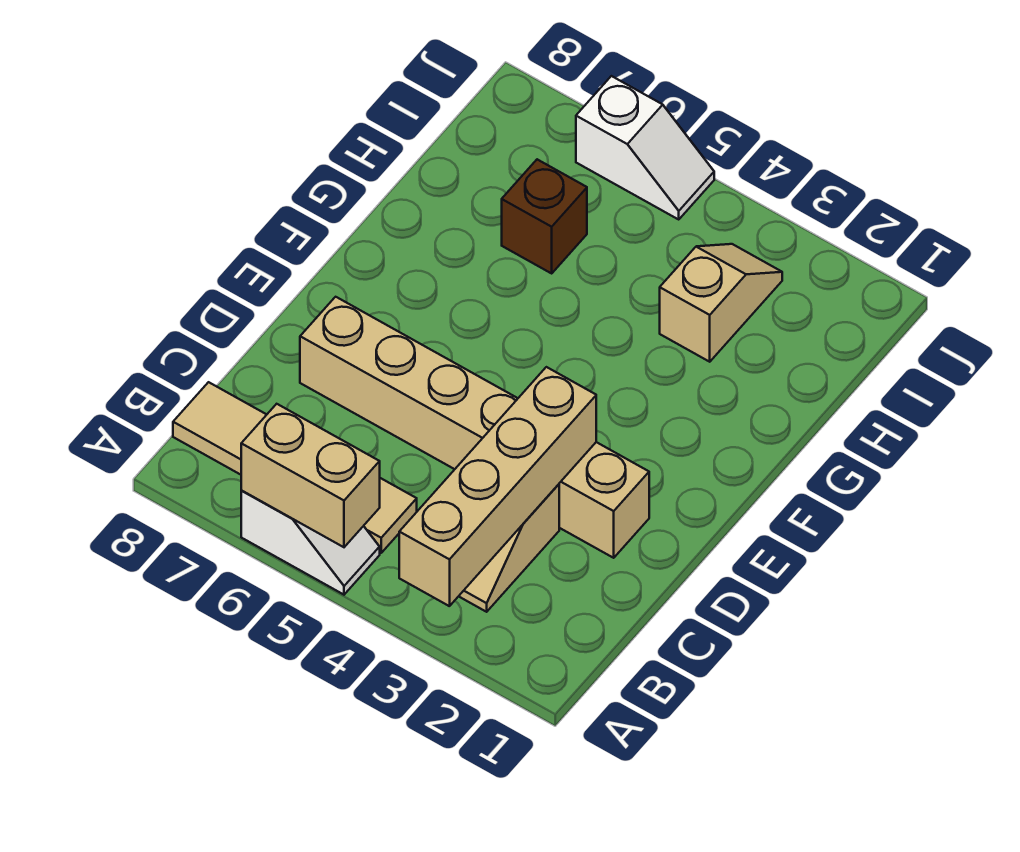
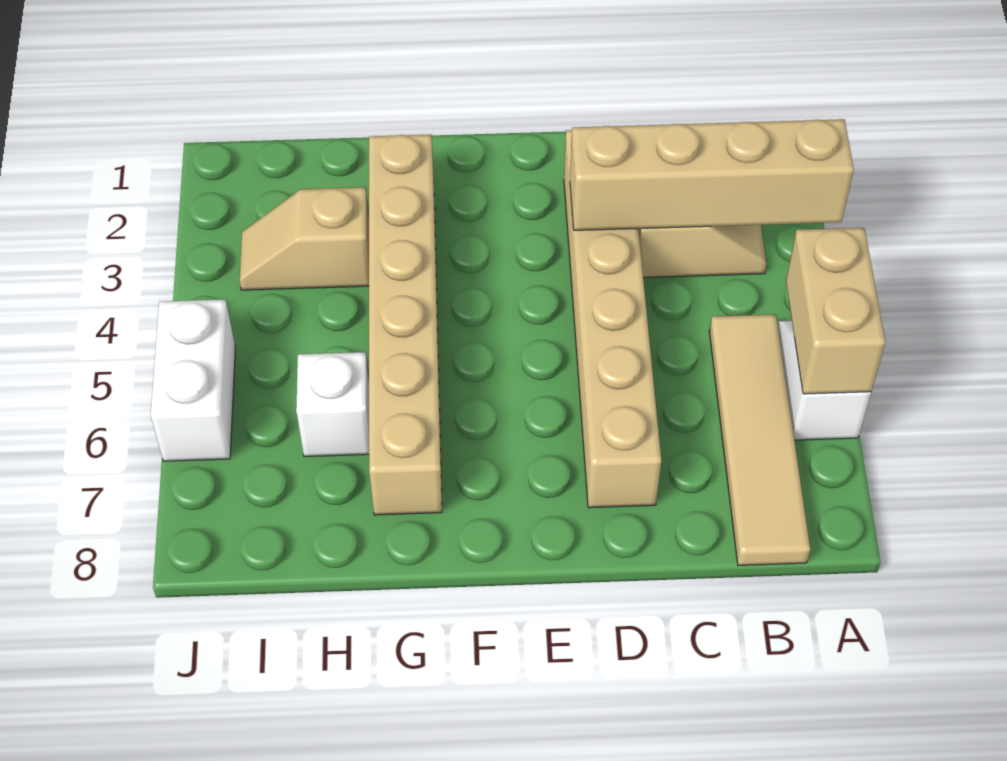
none -> tan 1x6 brick [369,135,442,515]
brown 1x1 brick [502,159,587,273] -> white 1x1 brick [296,352,369,457]
white 1x2 slope [576,76,714,219] -> white 1x2 brick [151,299,235,461]

